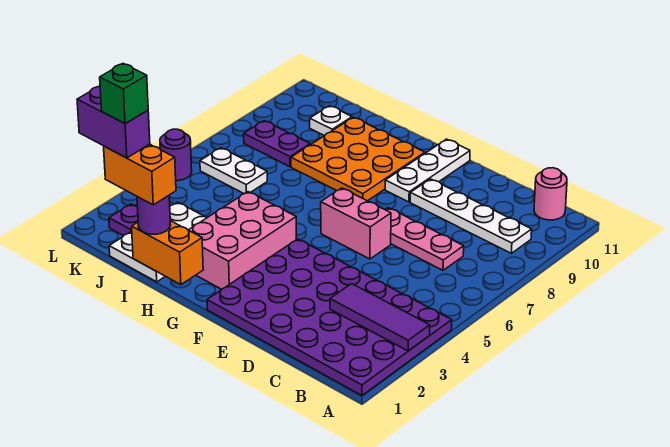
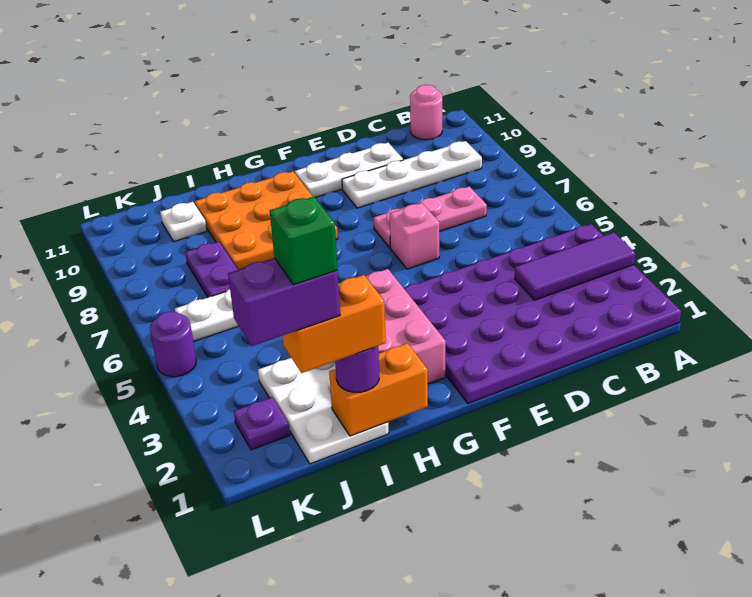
pink 1x2 brick [321,188,391,259] -> pink 1x1 brick [390,203,439,269]
white 1x3 plate [385,139,470,202] -> white 1x3 plate turned to [295,143,403,198]
purple 1x2 plate [244,121,310,167] -> purple 1x2 plate turned to [185,242,238,297]

